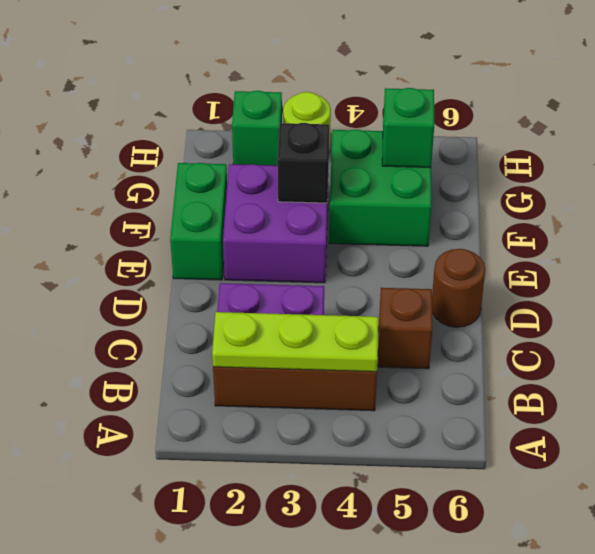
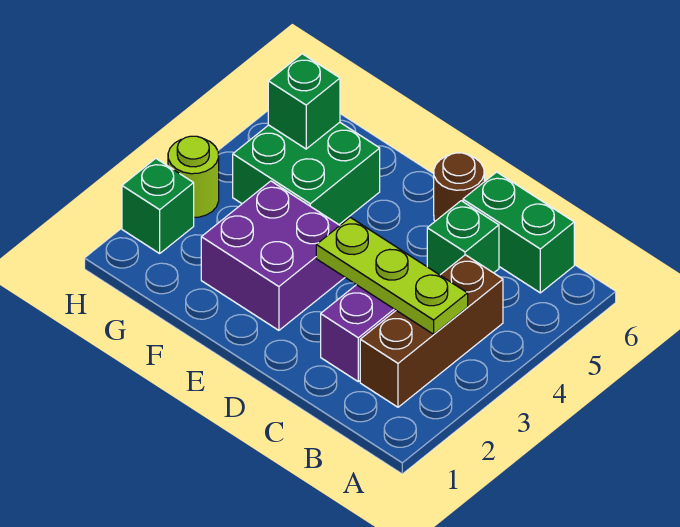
lime 1x3 plate [212,312,378,372] -> lime 1x3 plate turned to [316,217,468,334]
brown 1x1 brick [378,288,432,369] -> green 1x1 brick [427,201,499,275]
green 1x2 brick [170,163,227,280] -> green 1x2 brick moved to [463,172,574,293]
black 1x1 brick [277,123,329,203] -> none

